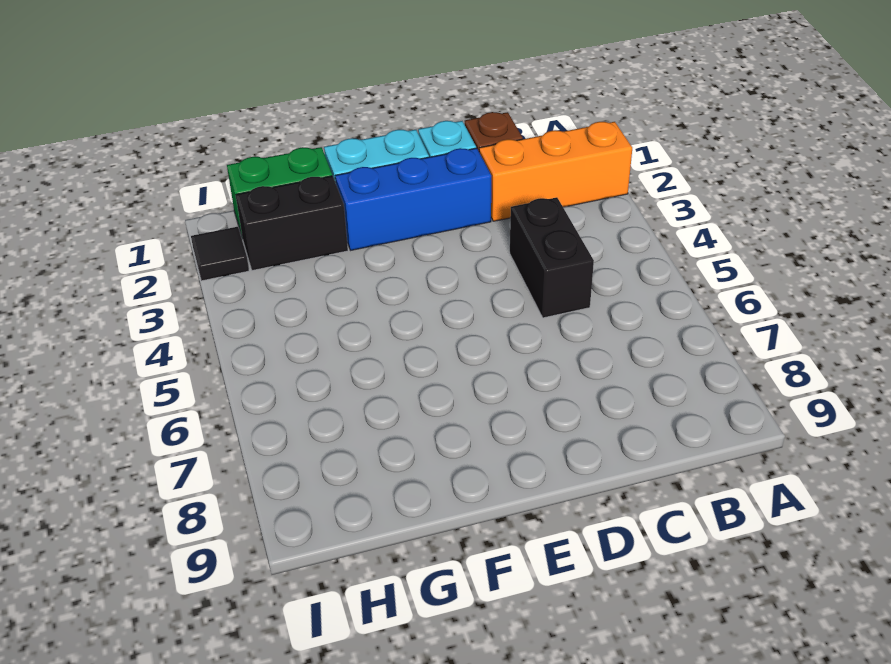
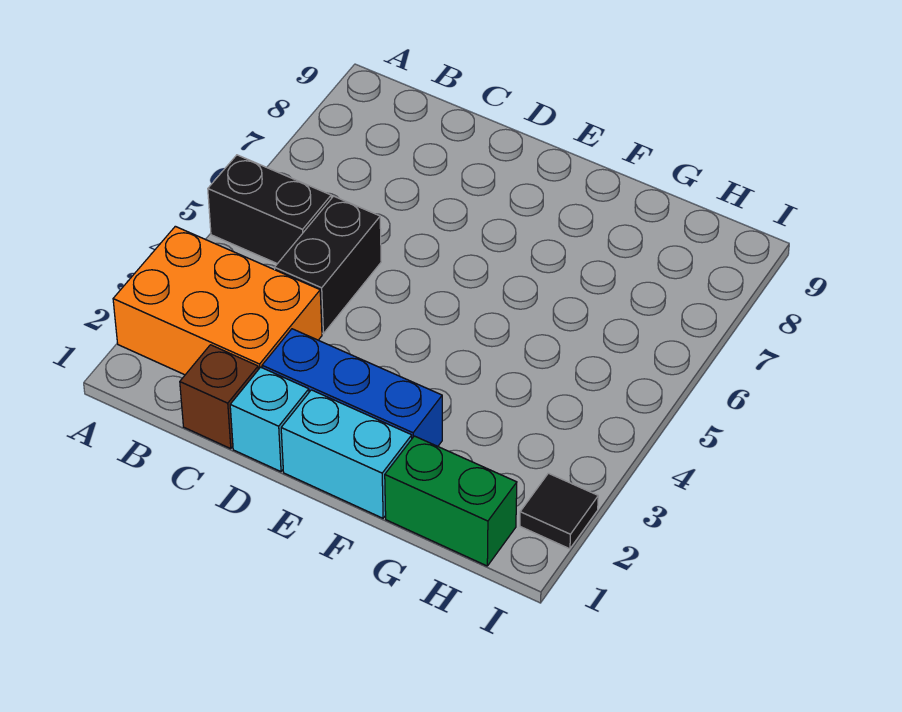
orange 1x3 brick [479,122,632,221] -> orange 2x3 brick [113,226,322,375]
black 1x2 brick [236,176,348,271] -> black 1x2 brick moved to [208,155,331,264]

